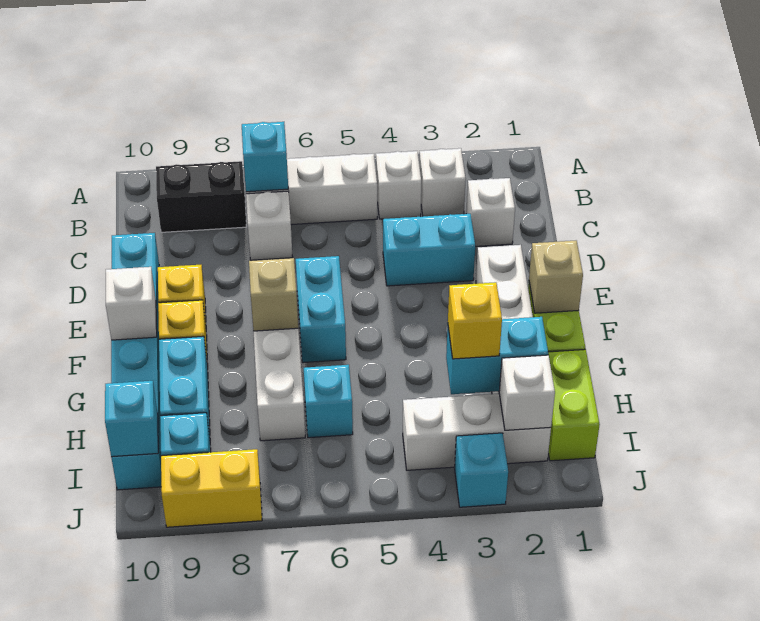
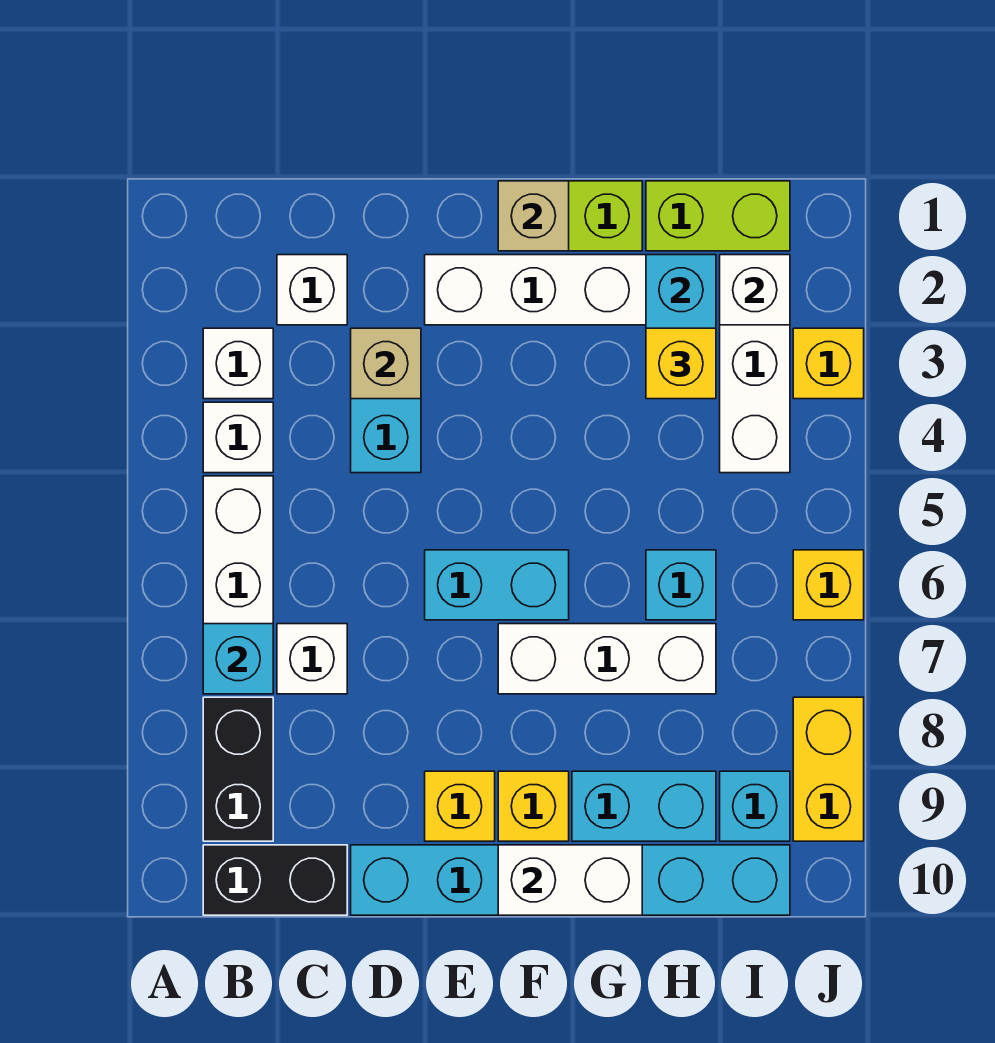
none -> black 1x2 brick [203,845,347,915]
tan 1x1 brick [249,258,298,331] -> tan 1x1 brick moved to [351,328,421,399]
white 1x1 brick [106,267,157,340] -> white 1x2 brick [498,845,642,915]
cyan 1x1 brick [105,381,158,457] -> none
cyan 1x1 brick [455,433,508,507] -> yellow 1x1 brick [793,328,864,399]
none -> yellow 1x1 brick [793,550,864,620]

